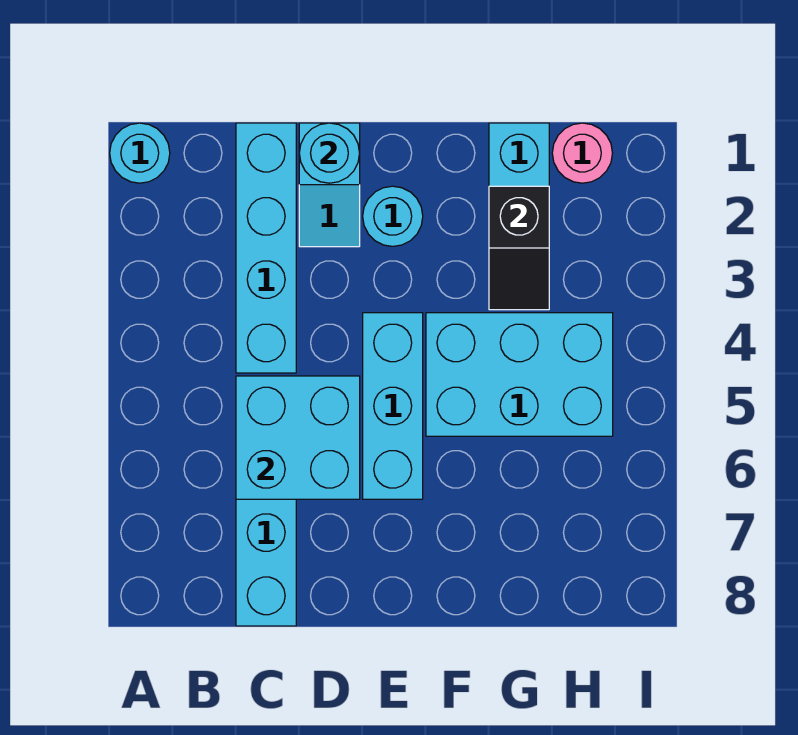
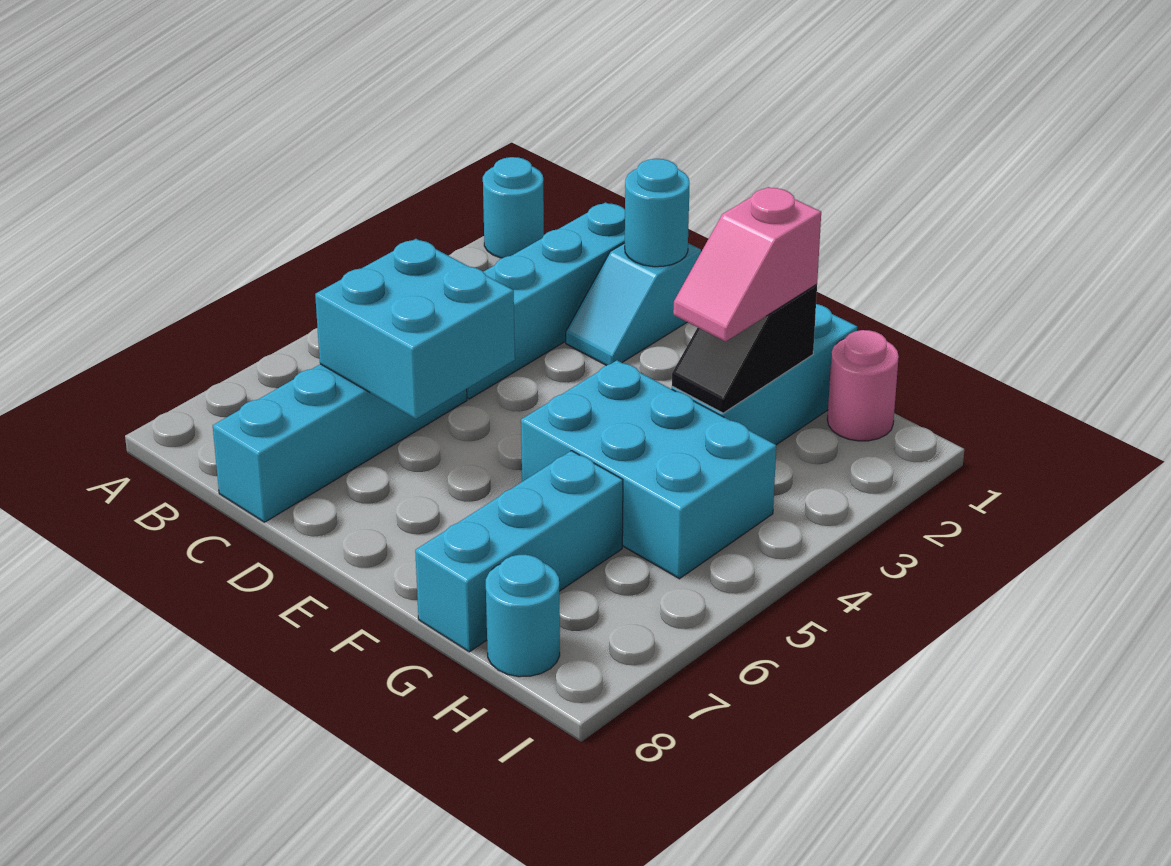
cyan 1x1 round brick [363,186,423,246] -> cyan 1x1 round brick moved to [486,555,560,677]
cyan 1x3 brick [363,313,423,499] -> cyan 1x3 brick moved to [415,451,623,652]
none -> pink 1x2 slope [673,187,821,342]

